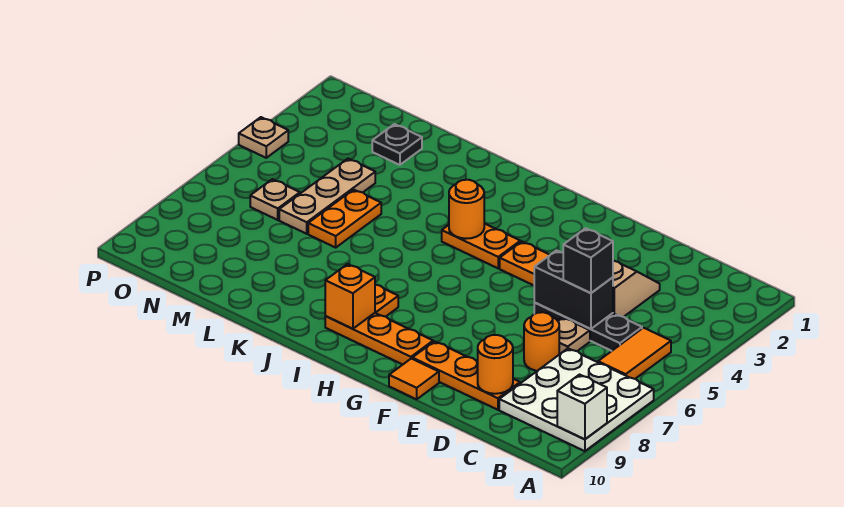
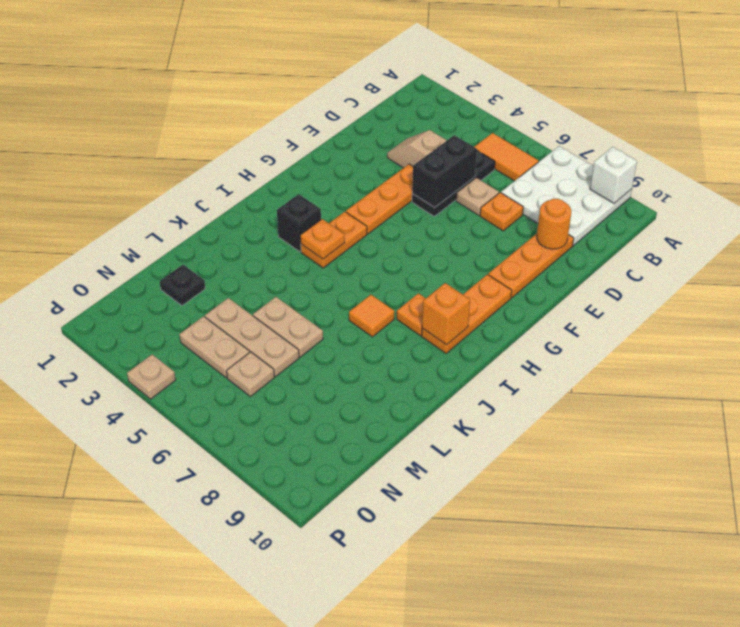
black 1x1 brick [563,228,613,293] -> black 1x1 brick moved to [277,194,321,252]
orange 1x1 round brick [524,312,559,371] -> orange 1x1 plate [480,193,523,231]
orange 1x1 tile [389,359,439,399] -> orange 1x1 tile moved to [349,295,395,337]
orange 1x1 round brick [449,180,484,239] -> orange 1x1 plate [300,219,345,259]
orange 1x2 plate [308,190,381,248] -> tan 1x2 plate [253,297,323,357]
none -> tan 1x2 plate [179,316,250,378]

